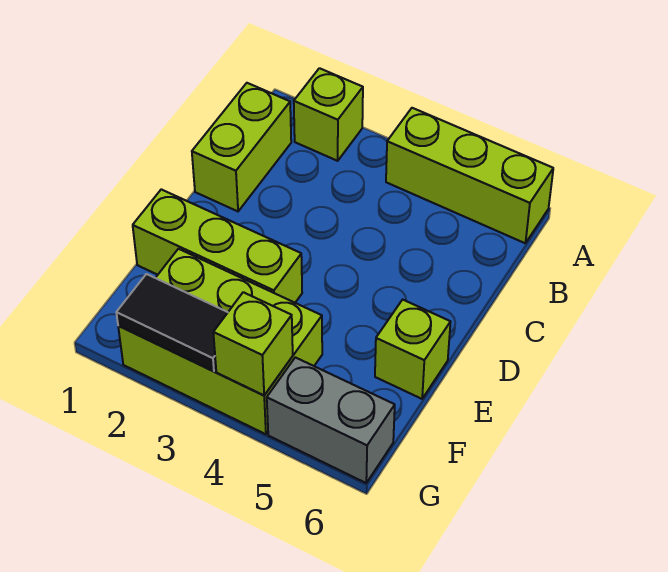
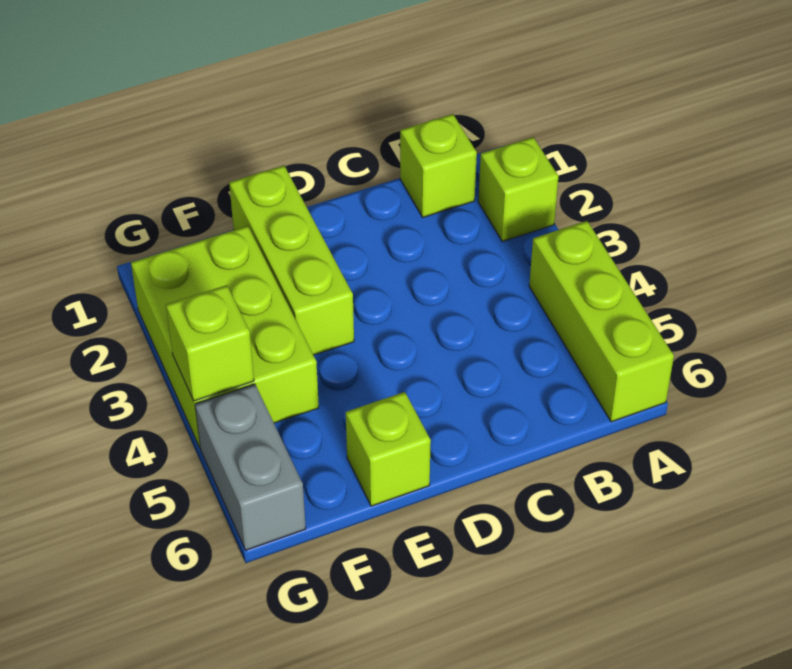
lime 1x2 brick [192,83,291,211] -> lime 1x1 brick [400,114,477,217]
black 1x2 tile [116,274,228,371] -> none

